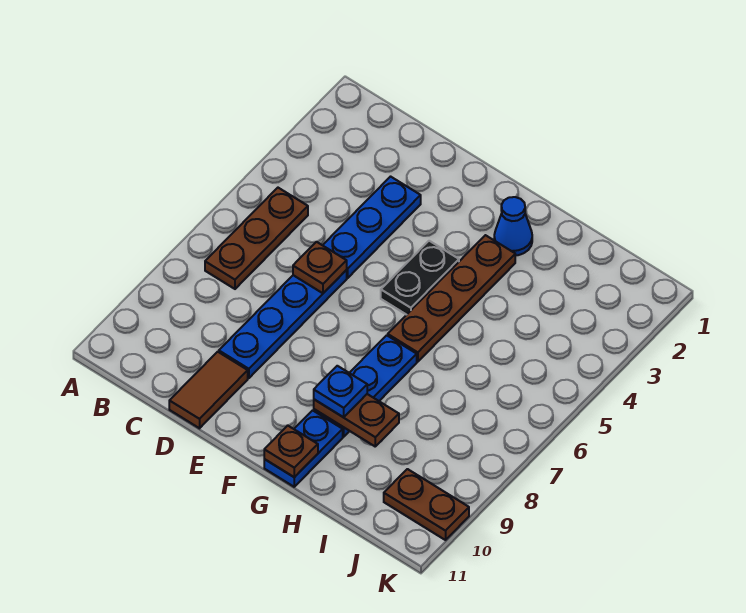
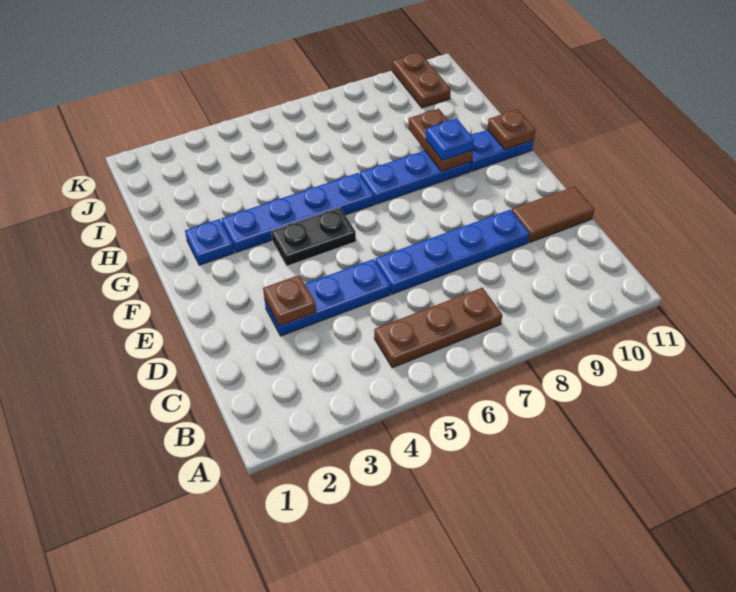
brown 1x1 plate [293,242,347,293] -> brown 1x1 plate moved to [263,275,316,326]
blue 1x1 cone [494,197,532,256] -> blue 1x1 plate [185,219,234,265]
brown 1x4 plate [388,235,515,362] -> blue 1x4 plate [221,173,374,253]

